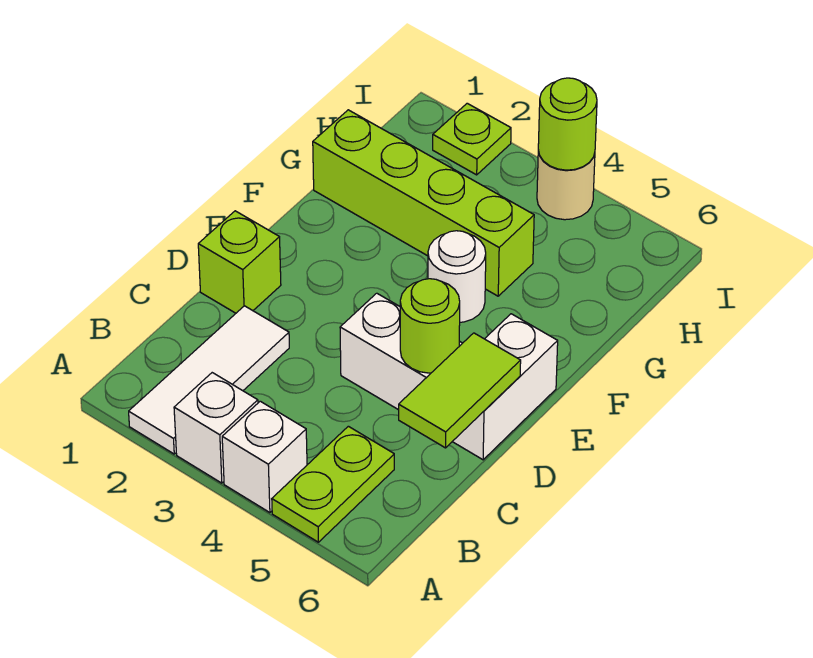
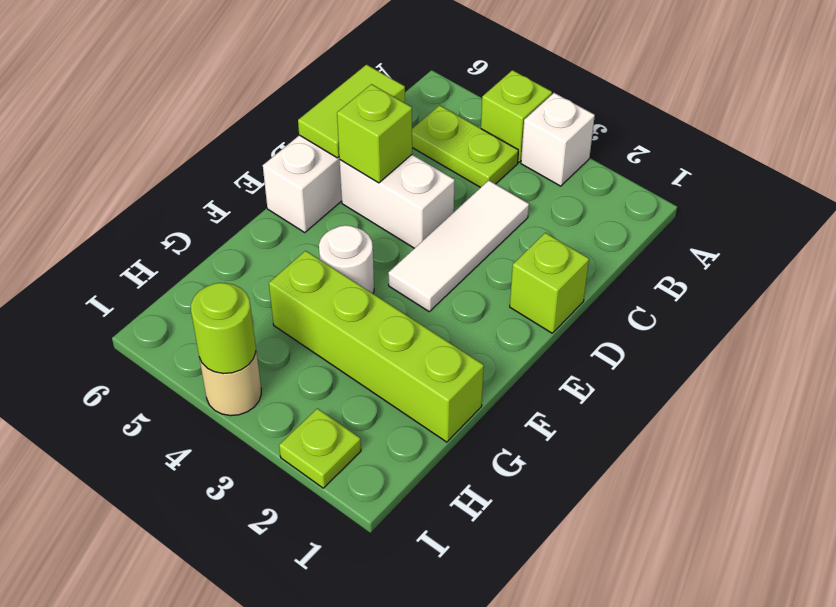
white 1x3 tile [129,306,289,454] -> white 1x3 tile moved to [388,180,529,311]
white 1x1 brick [222,401,307,513] -> lime 1x1 brick [481,70,552,162]
lime 1x2 plate [272,426,394,542] -> lime 1x2 plate turned to [412,105,518,188]
lime 1x1 round brick [400,279,460,373] -> lime 1x1 brick [337,84,412,183]

